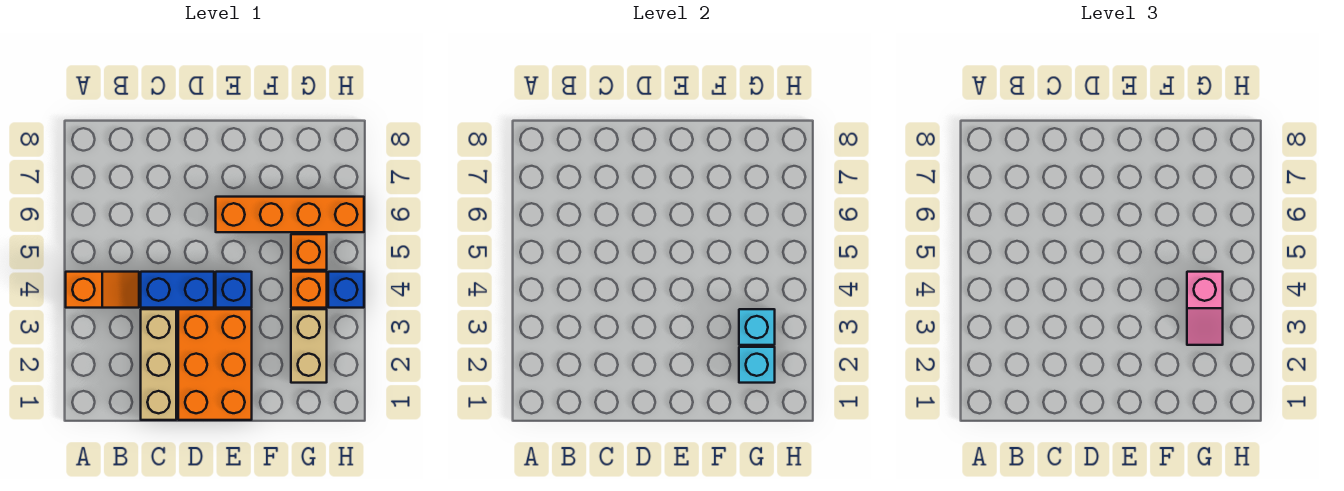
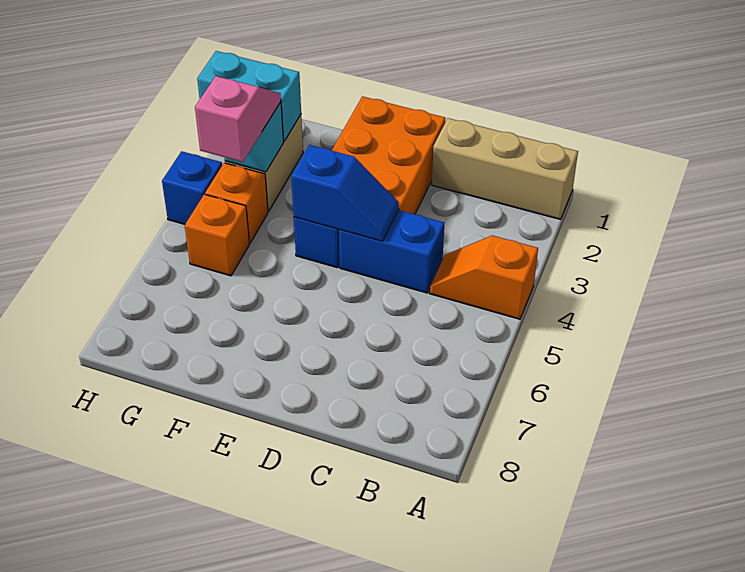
tan 1x3 brick [141,309,176,420] -> tan 1x3 brick turned to [432,118,578,219]
none -> blue 1x2 slope [291,145,399,241]
orange 1x4 brick [216,197,364,232] -> none
cyan 1x1 brick [739,347,775,383] -> cyan 1x2 brick [197,51,301,141]

